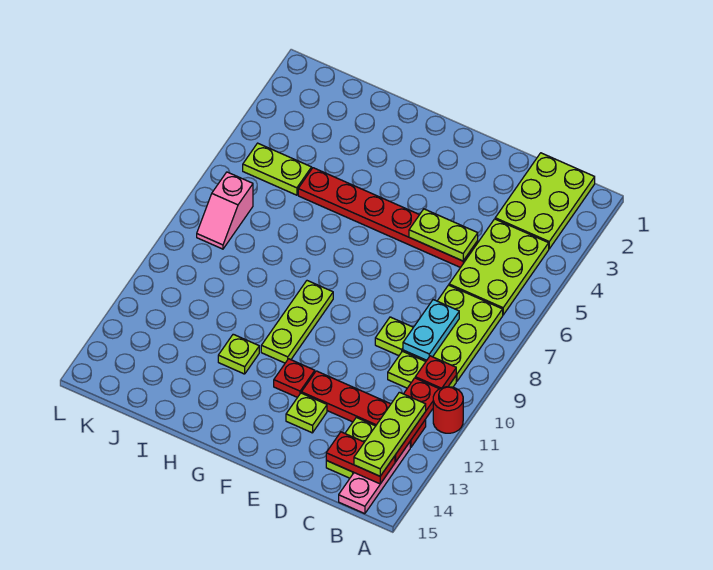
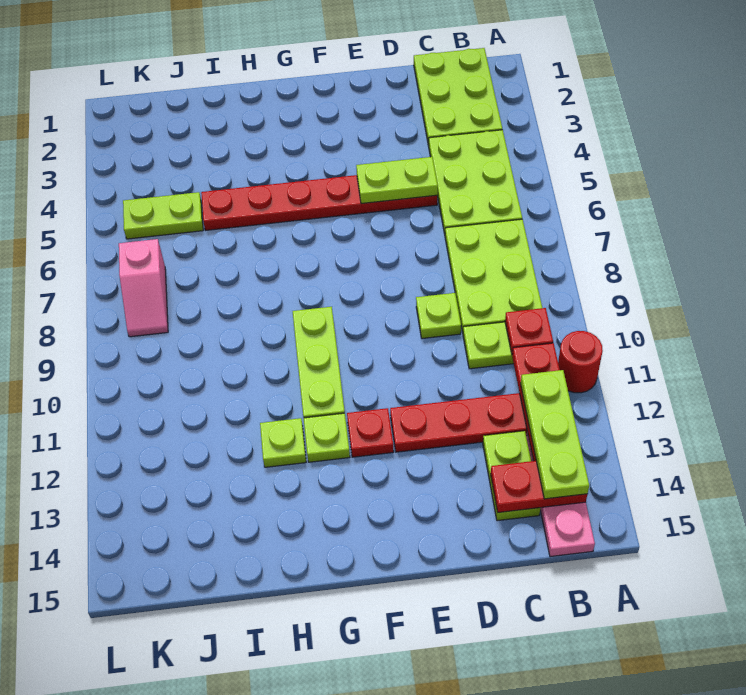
cyan 1x2 plate [403,300,459,360] -> none
lime 1x1 plate [286,393,327,433] -> lime 1x1 plate moved to [304,413,350,462]

